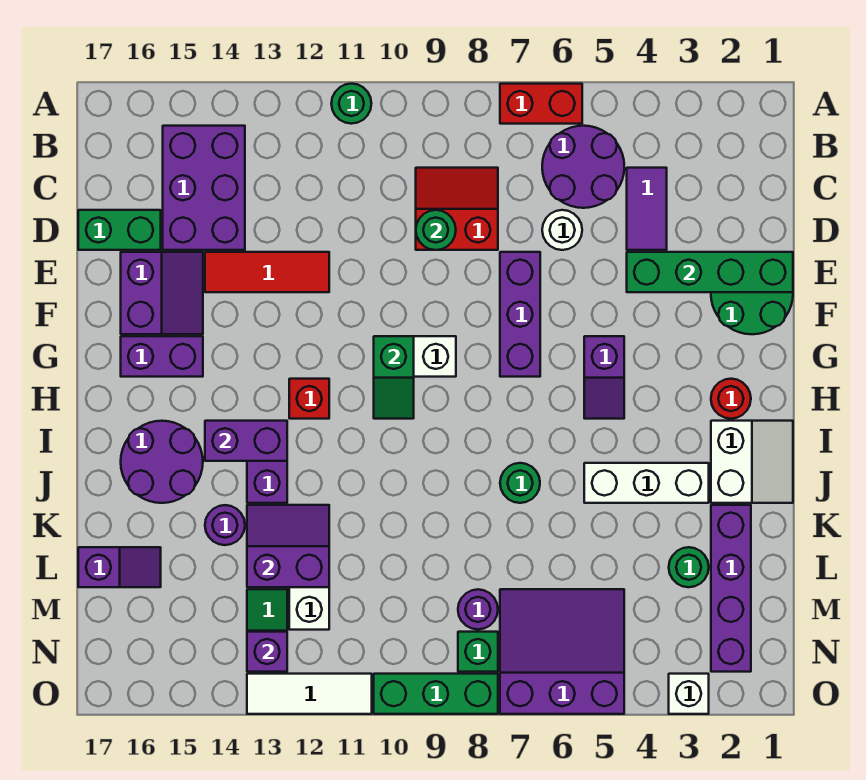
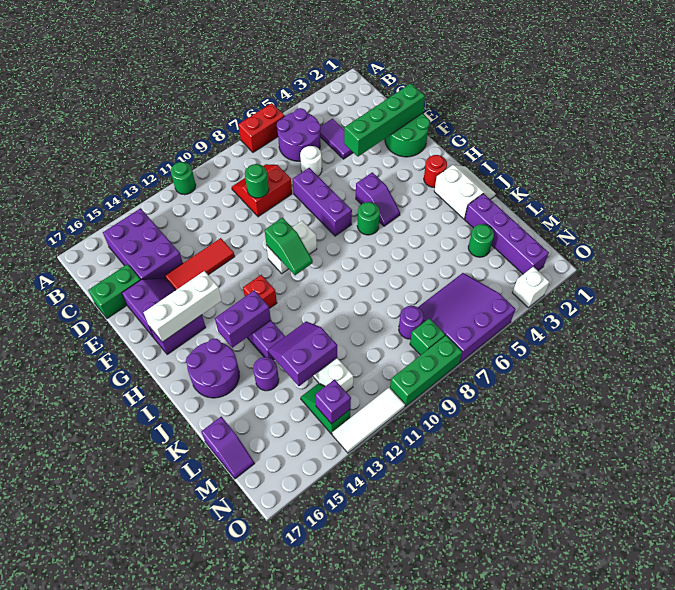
white 1x3 brick [584,463,709,503] -> white 1x3 brick moved to [144,271,222,342]
green 1x1 round brick [500,463,540,503] -> green 1x1 round brick moved to [357,202,380,235]
purple 1x2 slope [78,547,161,587] -> purple 1x2 slope turned to [201,417,255,479]

